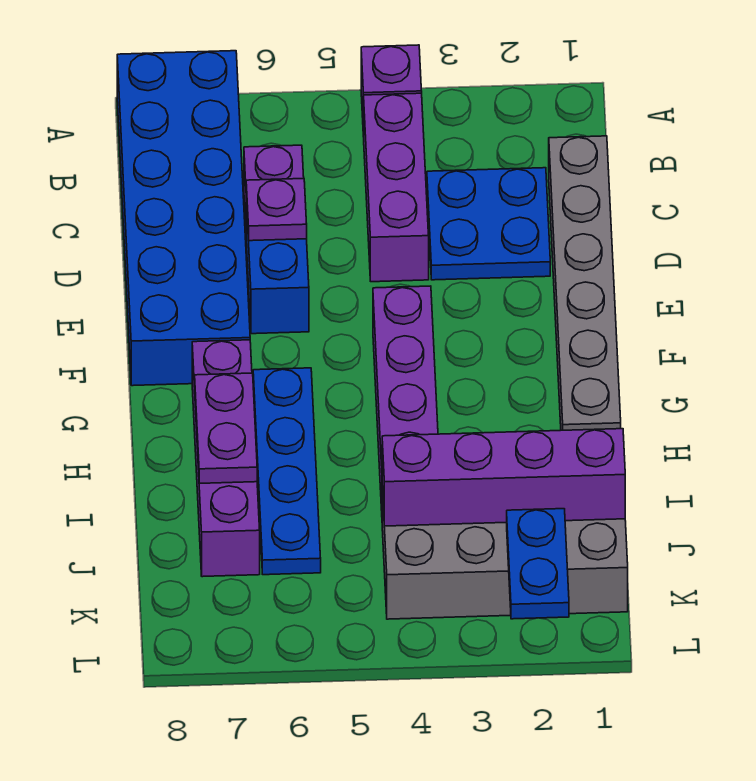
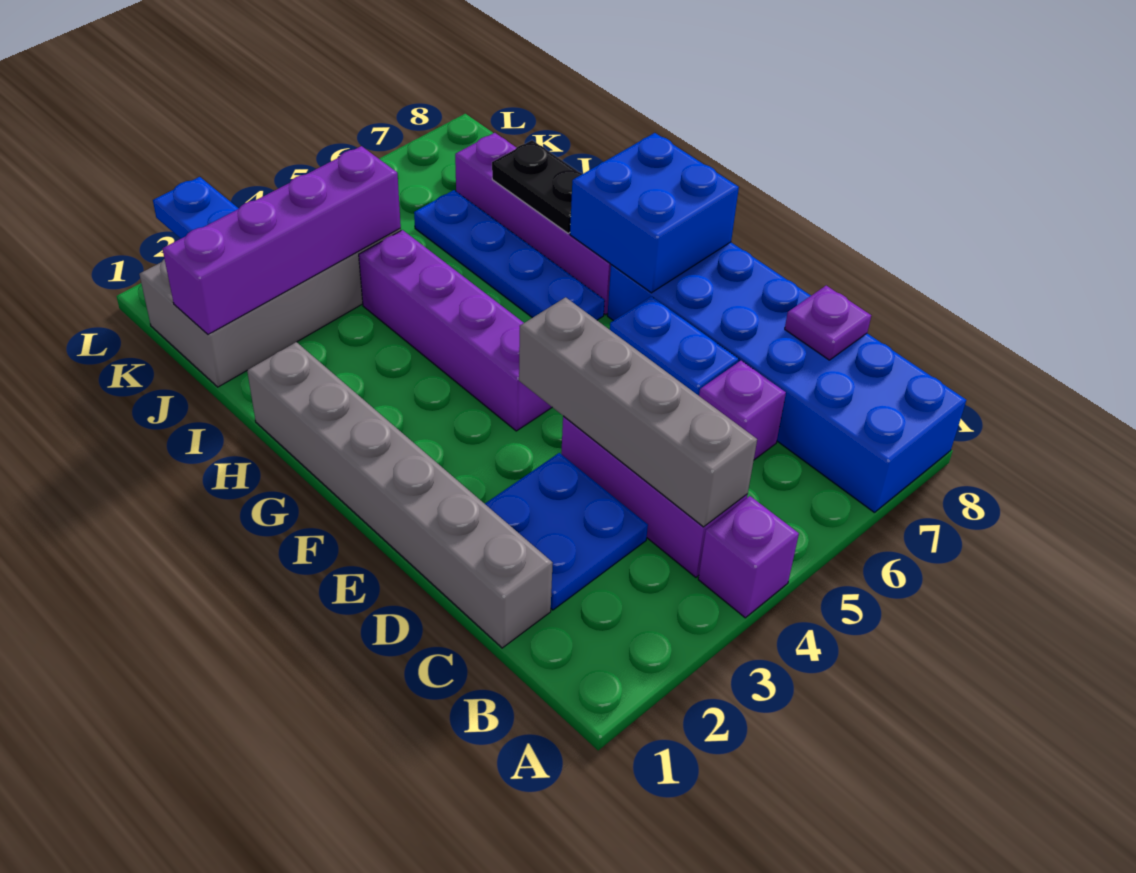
none -> grey 1x4 brick [519,297,757,527]
purple 1x1 plate [246,179,307,241] -> purple 1x1 plate moved to [785,286,871,360]
none -> blue 2x2 brick [570,133,739,293]
purple 1x2 plate [195,373,257,483] -> black 1x2 plate [492,140,582,233]

